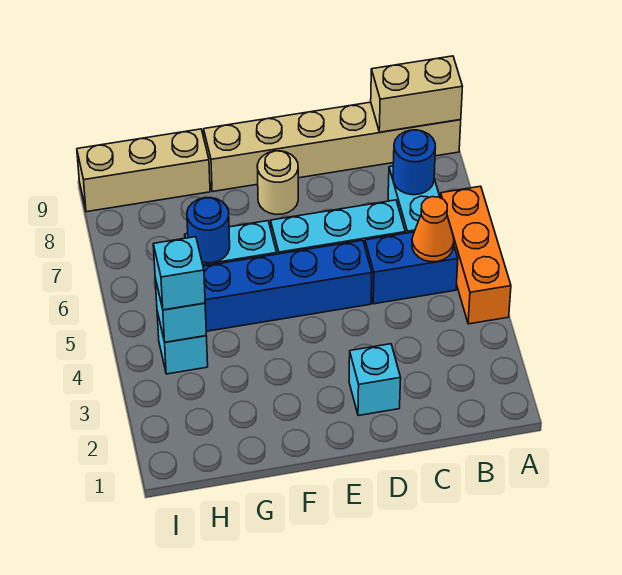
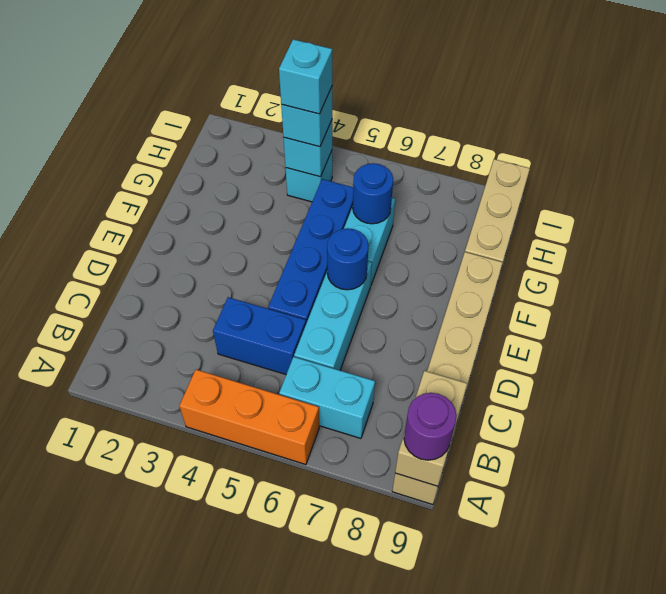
none -> purple 1x1 round brick [404,393,457,460]
blue 1x2 brick [365,232,458,304] -> blue 1x2 brick turned to [213,297,306,374]
orange 1x1 cone [412,197,454,262] -> none
blue 1x1 round brick [393,130,436,195] -> blue 1x1 round brick moved to [327,228,369,290]
cyan 1x1 brick [349,344,401,416] -> cyan 1x1 brick moved to [279,39,332,114]
tan 1x1 round brick [257,151,298,215] -> none

